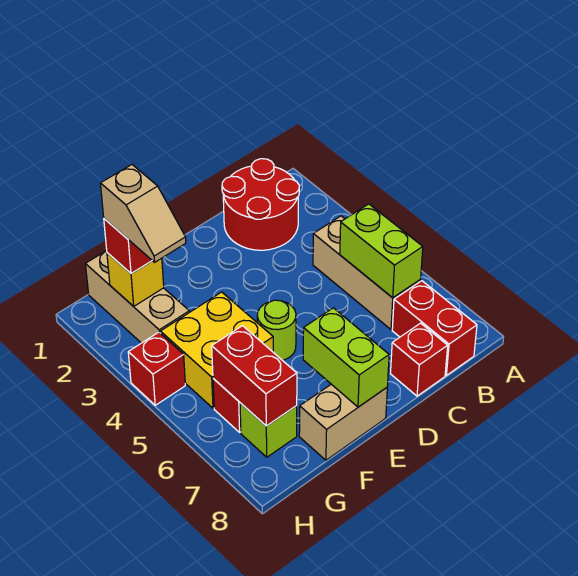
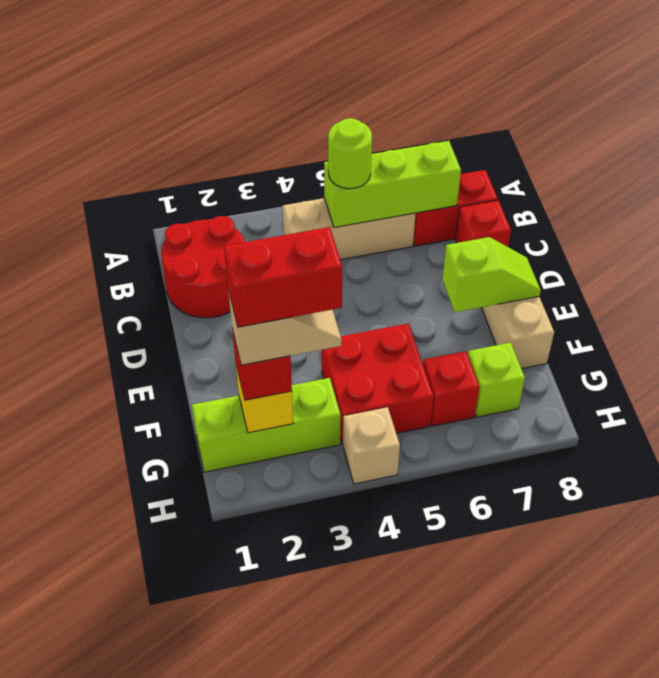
lime 1x2 brick [340,204,423,298] -> lime 1x3 brick [324,141,461,228]
lime 1x1 round brick [257,300,296,360] -> lime 1x1 round brick moved to [328,118,372,189]
lime 1x2 brick [303,308,389,407] -> lime 1x2 slope [442,237,541,312]
yellow 2x2 brick [160,292,273,408] -> red 2x2 brick [322,323,434,444]
tan 1x3 brick [85,251,189,343] -> lime 1x3 brick [192,378,341,472]
red 1x2 brick [212,326,297,426] -> red 1x2 brick moved to [224,227,342,327]
red 1x1 brick [128,332,185,405] -> tan 1x1 brick [343,407,400,484]

